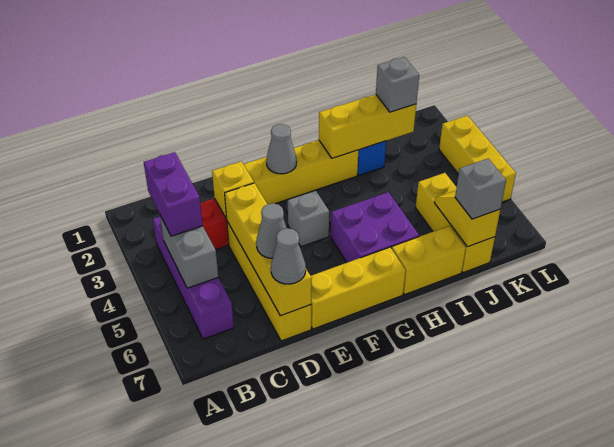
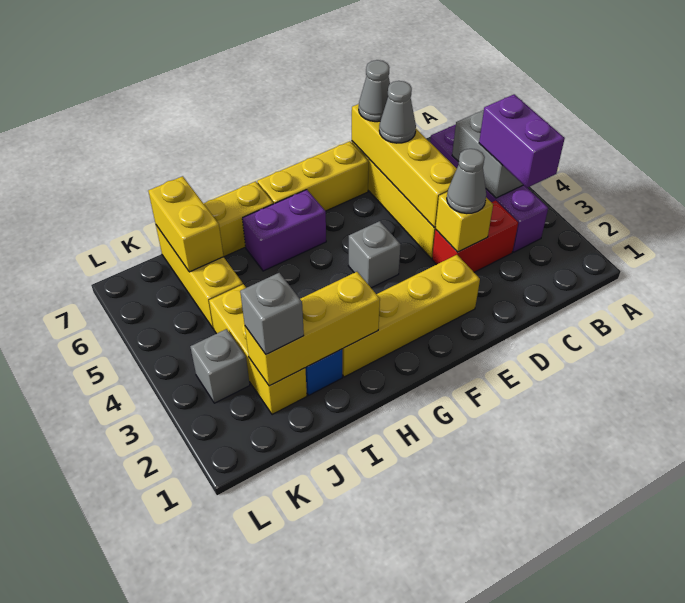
grey 1x1 cone [266,124,297,174] -> grey 1x1 cone moved to [447,149,486,214]
purple 2x2 brick [331,192,419,262] -> purple 1x2 brick [242,190,326,271]
yellow 1x2 slope [434,191,500,247] -> yellow 1x2 brick [148,176,223,272]
grey 1x1 brick [455,159,506,219] -> grey 1x1 brick moved to [190,329,250,403]
yellow 1x3 brick [439,115,516,202] -> yellow 1x3 brick moved to [209,284,307,415]

